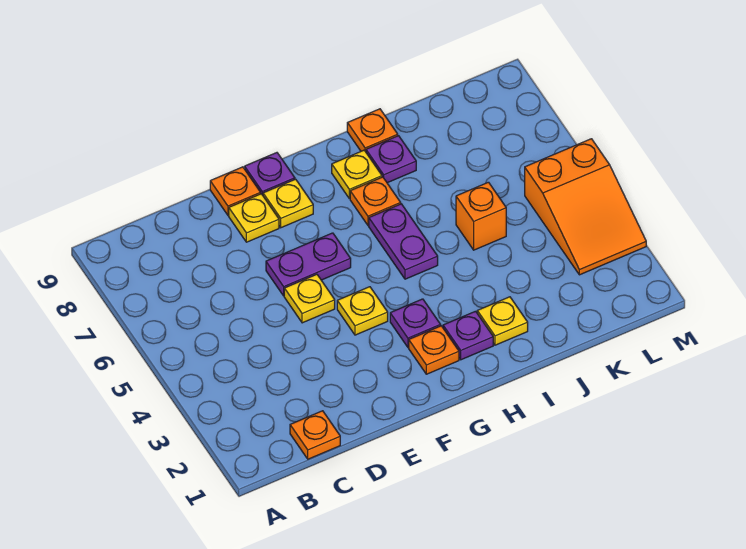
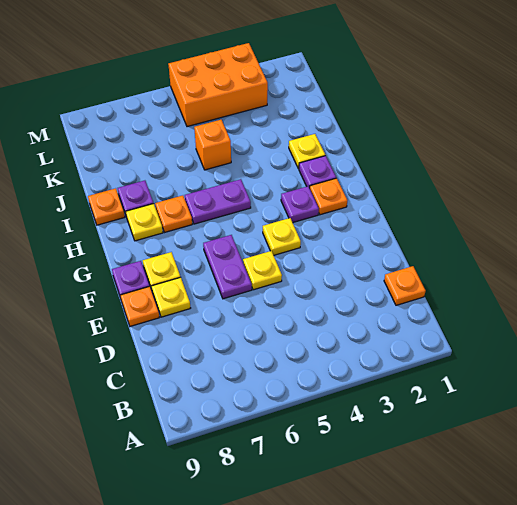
orange 2x3 slope [525,139,646,275] -> orange 2x3 brick [168,43,268,127]

